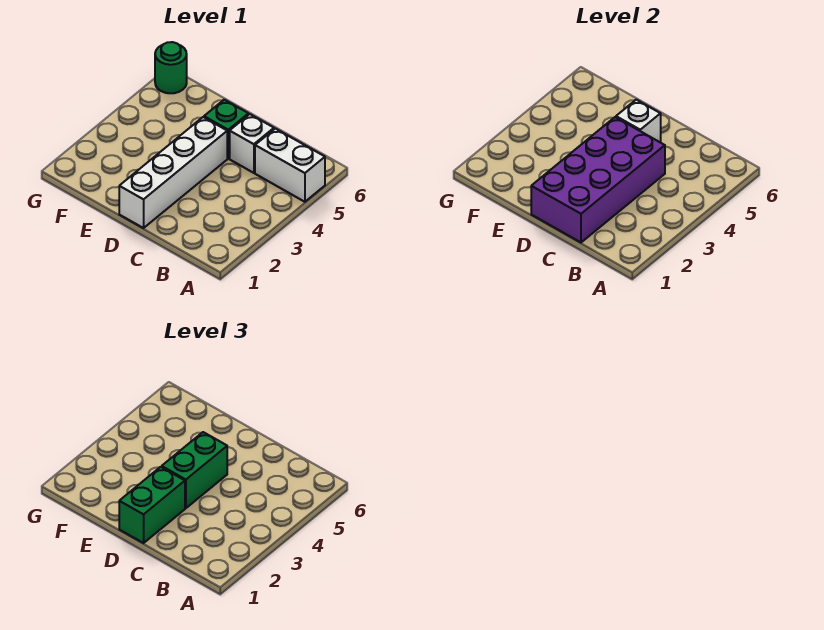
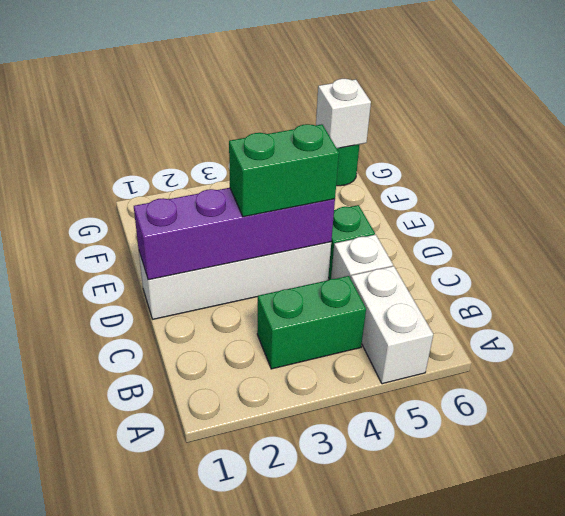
purple 2x4 brick [531,117,665,242] -> purple 1x4 brick [134,188,335,280]
green 1x2 brick [119,467,185,543] -> green 1x2 brick moved to [257,276,366,369]
white 1x1 brick [616,100,661,142] -> white 1x1 brick moved to [316,79,371,148]

